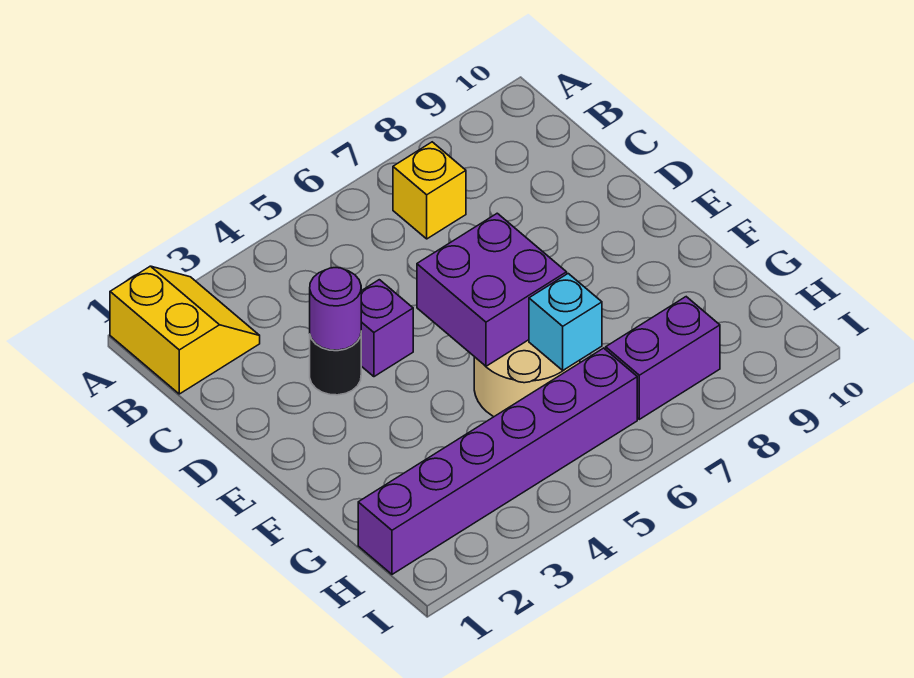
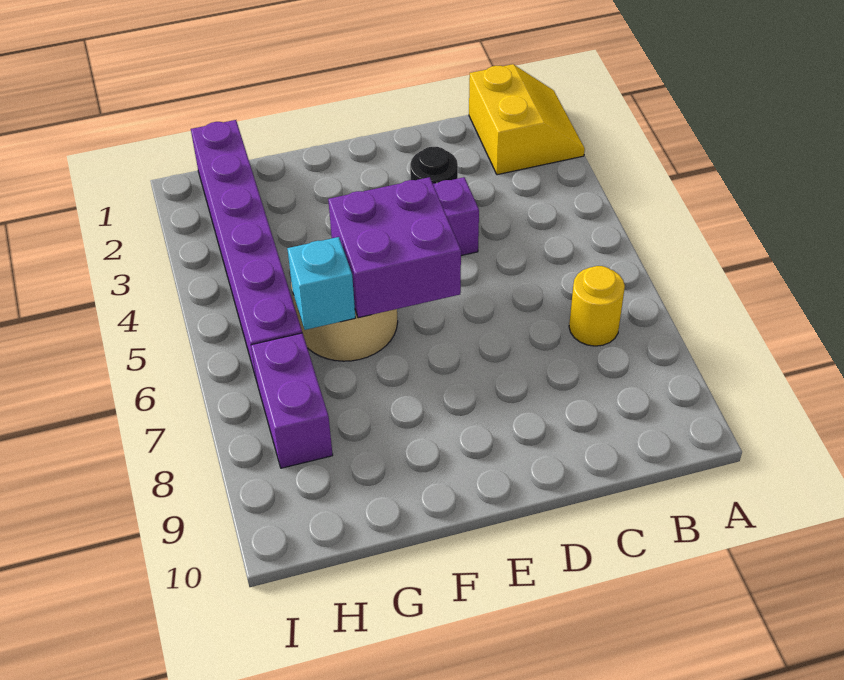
yellow 2x2 slope [110,266,260,394] -> yellow 2x2 slope turned to [469,64,585,175]
yellow 1x1 brick [393,142,466,239] -> yellow 1x1 round brick [569,266,625,346]
purple 1x1 round brick [310,268,361,350] -> none

